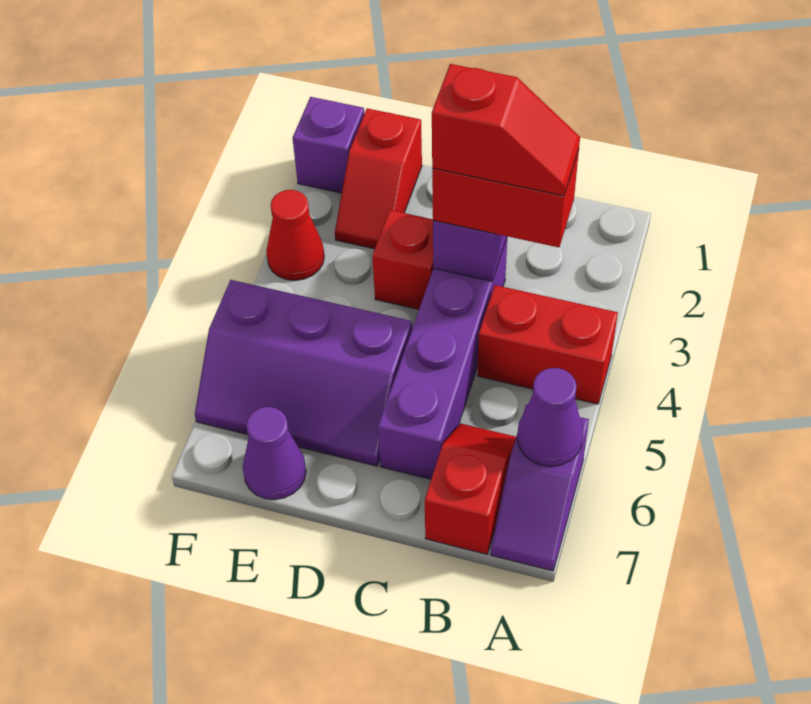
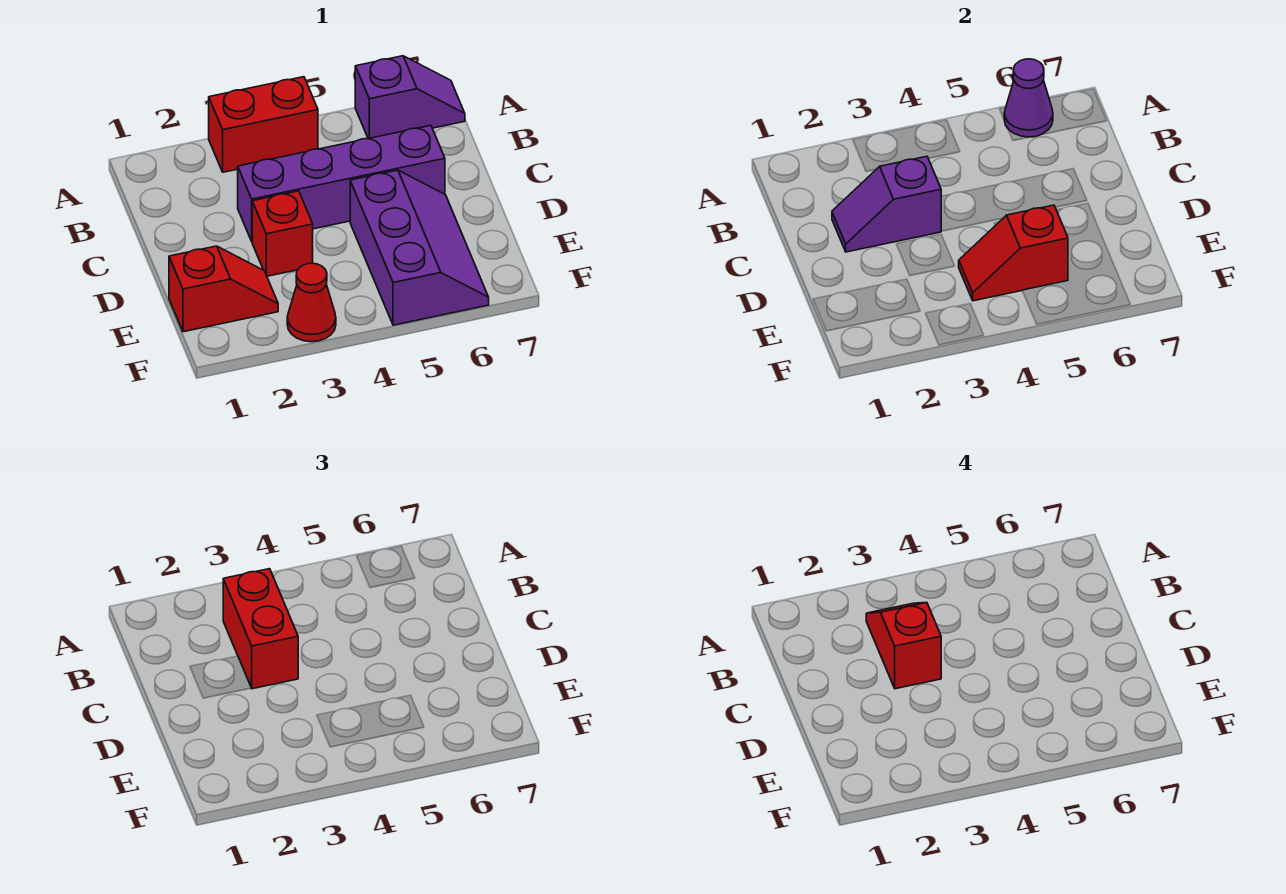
red 1x2 brick [478,285,618,404] -> red 1x2 brick turned to [209,77,318,172]
red 1x2 slope [425,423,516,554] -> red 1x2 slope moved to [959,205,1068,301]
purple 1x1 cone [243,407,306,500] -> none
purple 1x1 brick [293,97,364,193] -> none

